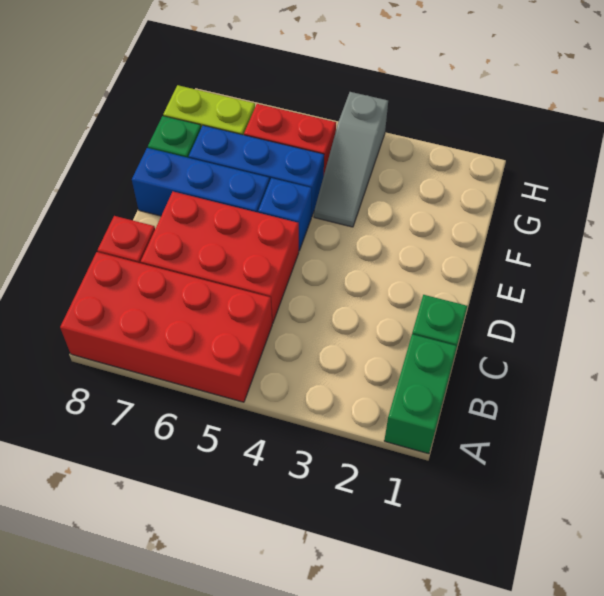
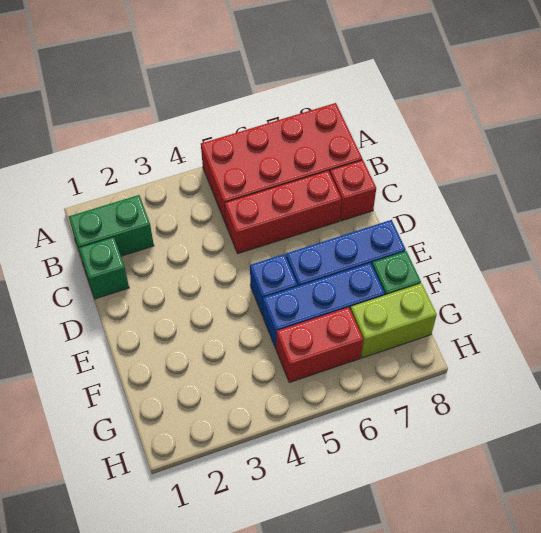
green 1x2 brick [384,334,457,454] -> green 1x2 brick turned to [69,195,154,262]
red 2x3 brick [141,192,299,324] -> red 1x3 brick [225,171,341,254]
grey 1x3 slope [314,92,388,227] -> none

